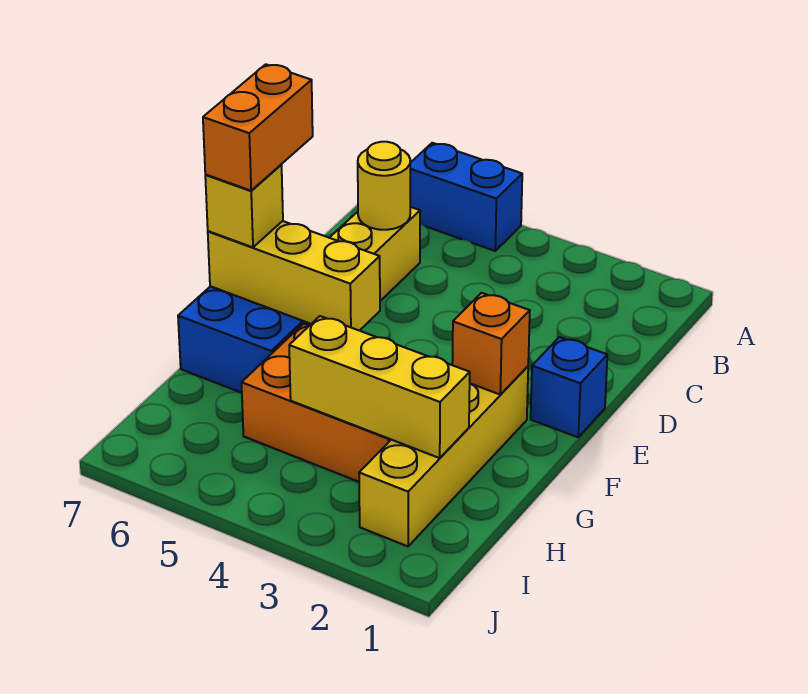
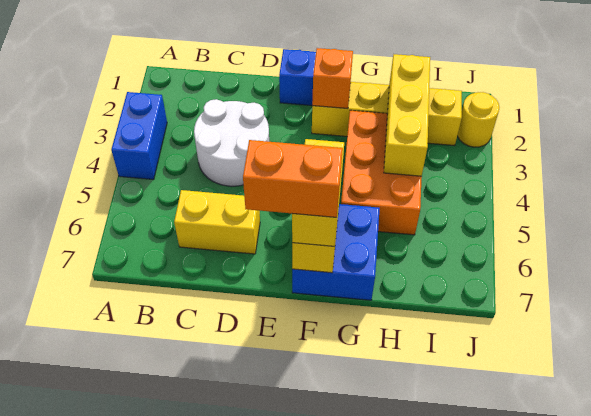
blue 1x2 brick [410,143,522,251] -> blue 1x2 brick moved to [111,92,167,179]
none -> white 2x2 round brick [194,99,269,186]
yellow 1x1 round brick [358,142,410,230] -> yellow 1x1 round brick moved to [457,92,499,147]

